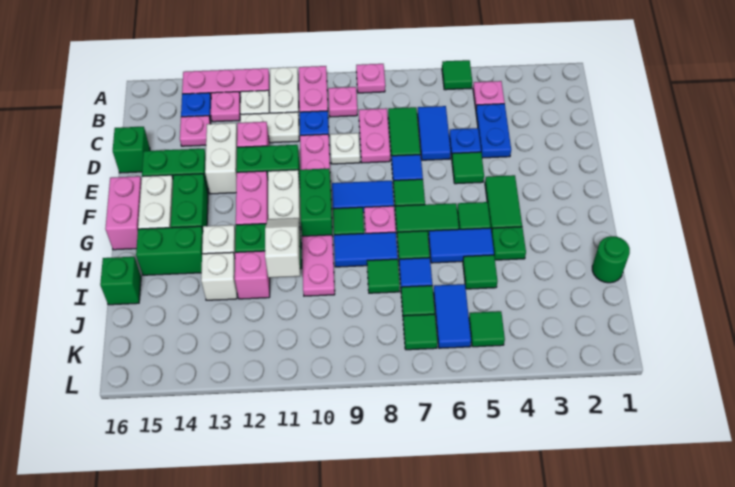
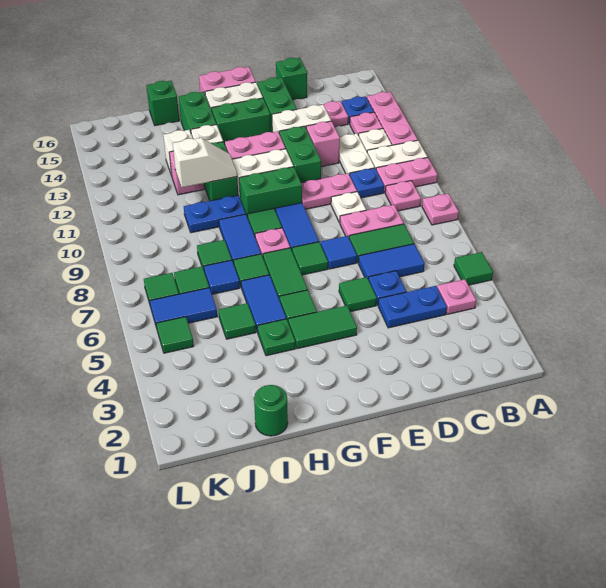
pink 1x2 plate [302,235,335,296] -> blue 1x2 plate [184,195,246,233]

